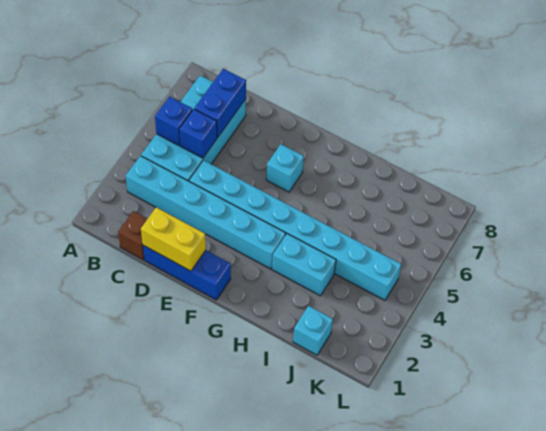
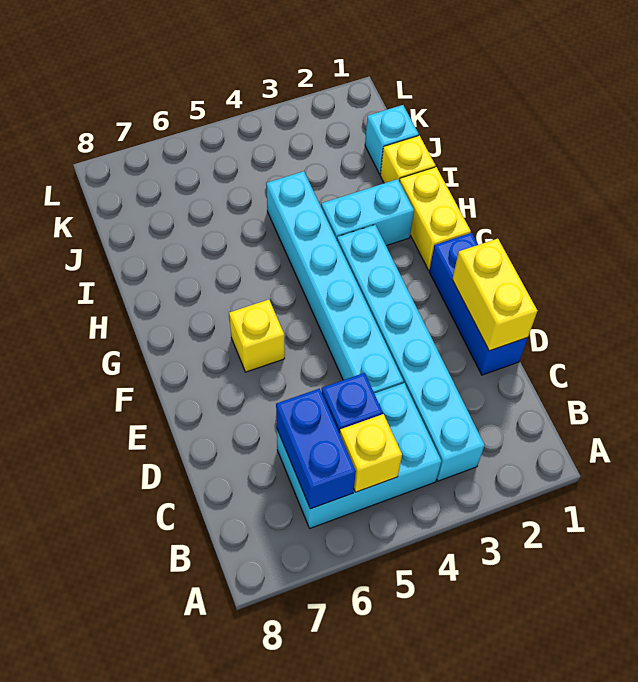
cyan 2x4 brick [141,76,246,181] -> cyan 2x3 brick [277,383,441,528]
blue 1x1 brick [155,97,192,145] -> yellow 1x1 brick [340,414,402,492]
brown 1x1 brick [118,211,147,260] -> none
blue 1x2 brick [194,69,246,138] -> blue 1x2 brick turned to [276,389,356,509]
cyan 1x8 brick [189,160,401,300] -> cyan 1x6 brick [266,171,404,393]
cyan 1x1 brick [266,144,304,192] -> yellow 1x1 brick [229,300,285,372]
none -> yellow 1x2 brick [399,167,471,270]
cyan 1x2 brick [272,234,336,296] -> cyan 1x2 brick turned to [321,179,414,246]
none -> yellow 1x1 brick [380,135,436,183]

